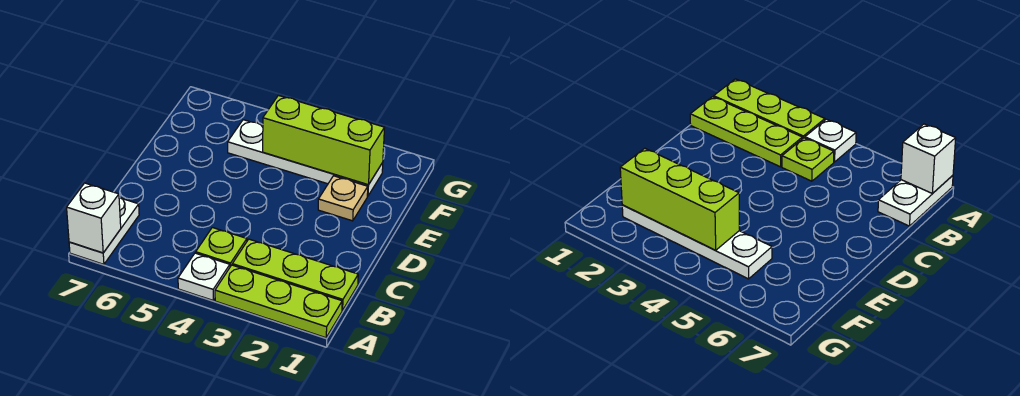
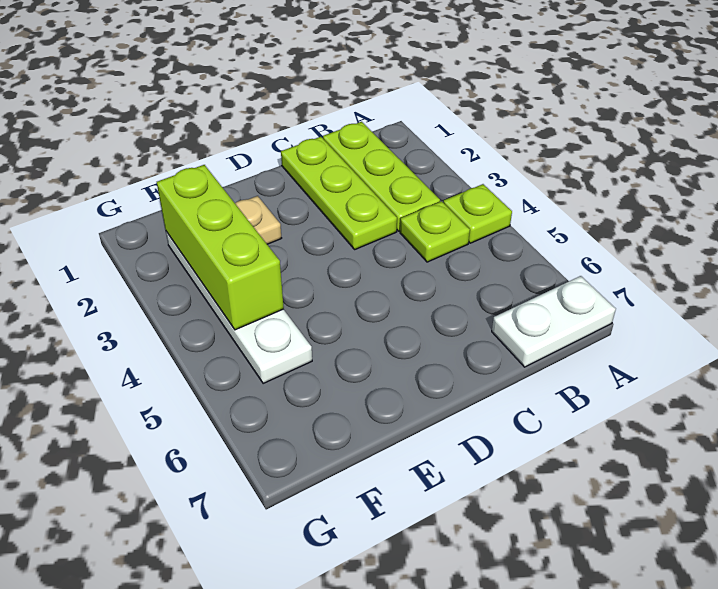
lime 1x3 plate [215,265,342,338] -> lime 1x3 plate moved to [281,137,397,249]
white 1x1 plate [178,253,230,300] -> lime 1x1 plate [443,184,512,243]
white 1x1 brick [67,183,121,253] -> none

